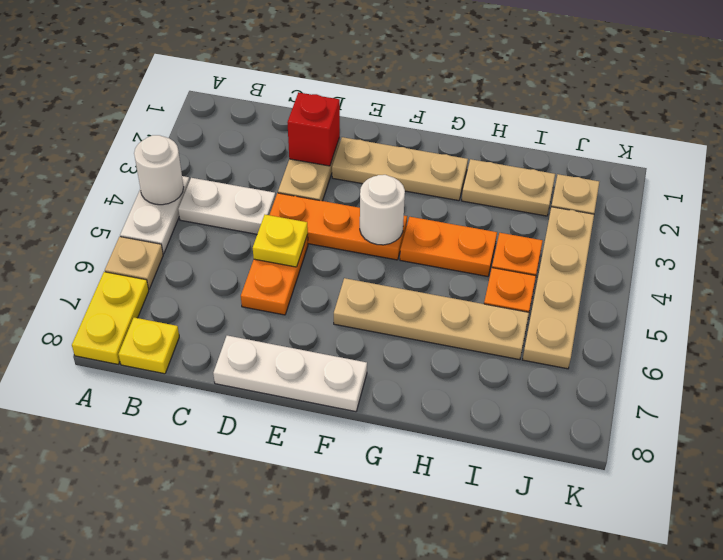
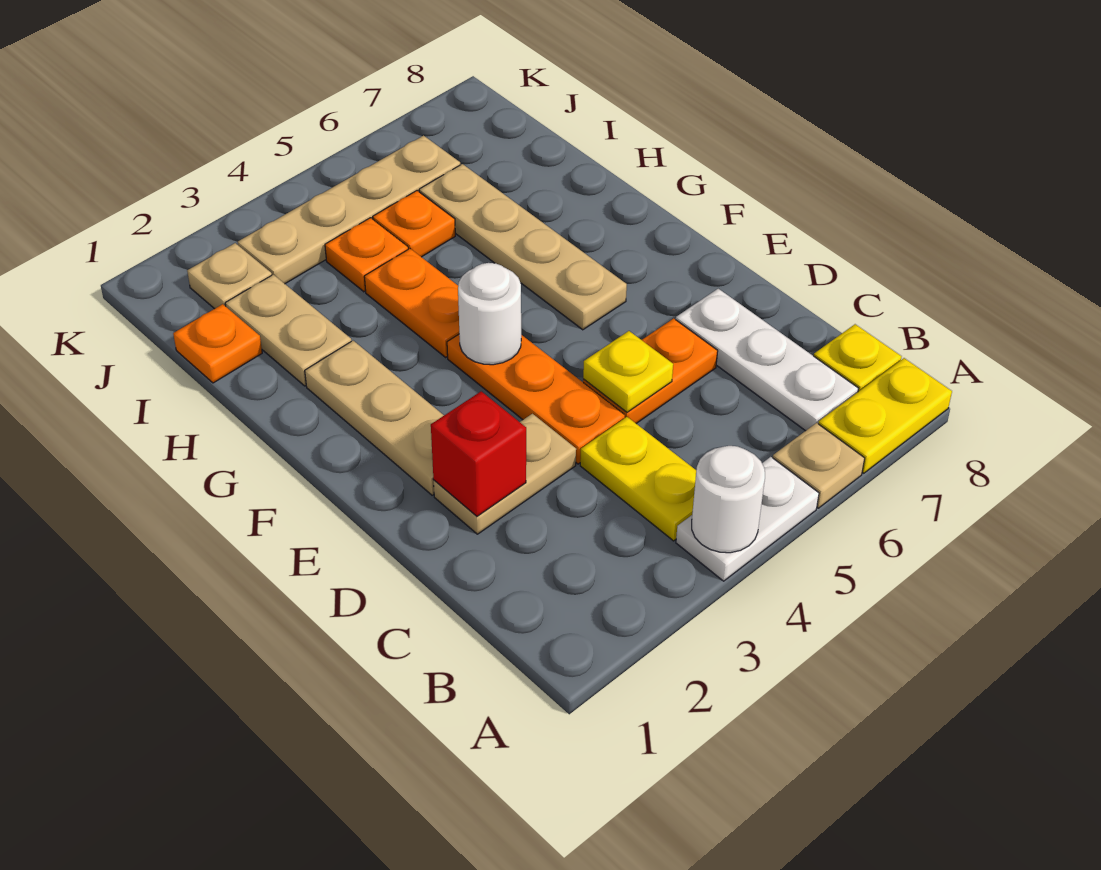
white 1x2 plate [178,178,276,234] -> yellow 1x2 plate [580,417,696,541]
white 1x3 plate [213,336,367,412] -> white 1x3 plate moved to [676,289,858,431]
none -> orange 1x1 plate [173,304,262,383]

